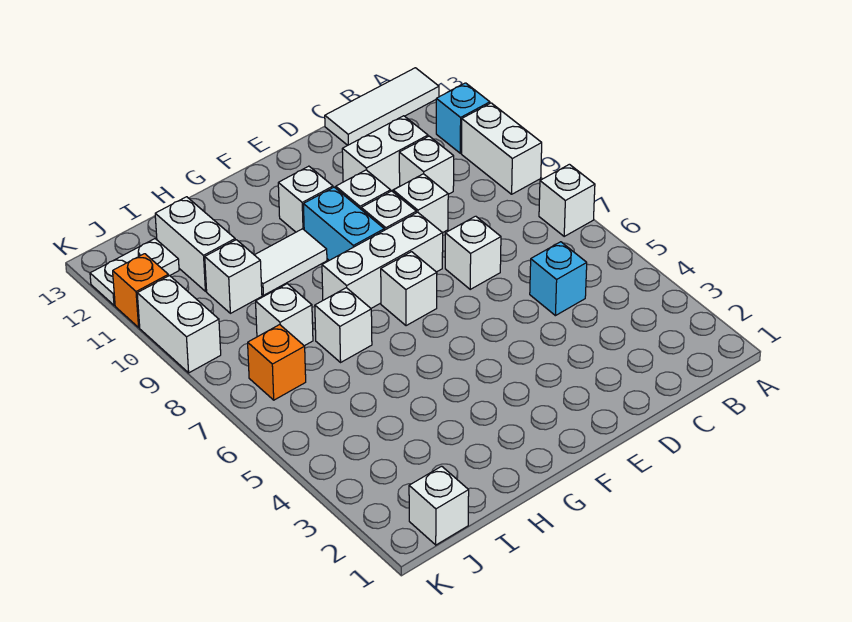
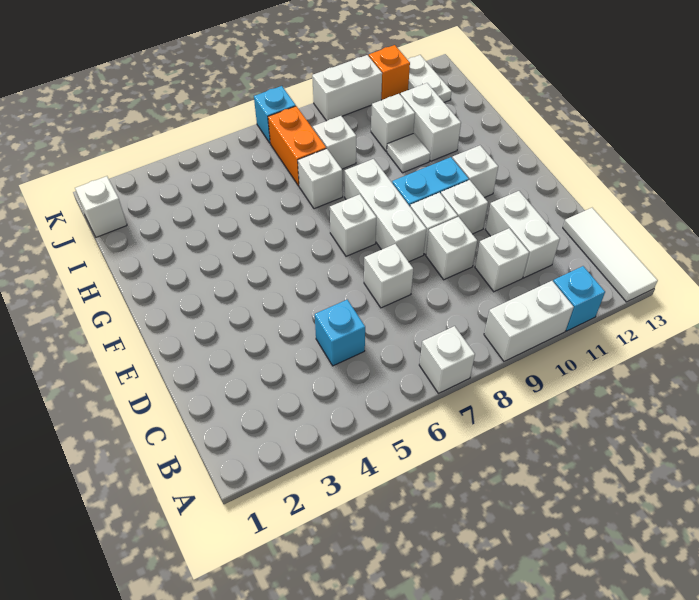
white 1x2 tile [255,229,327,295] -> white 1x1 tile [387,133,430,173]
white 1x2 brick [155,197,235,291] -> white 1x2 brick turned to [400,83,461,161]
orange 1x1 brick [248,325,306,400] -> orange 1x2 brick [268,106,326,186]
none -> cyan 1x1 brick [254,86,296,143]

